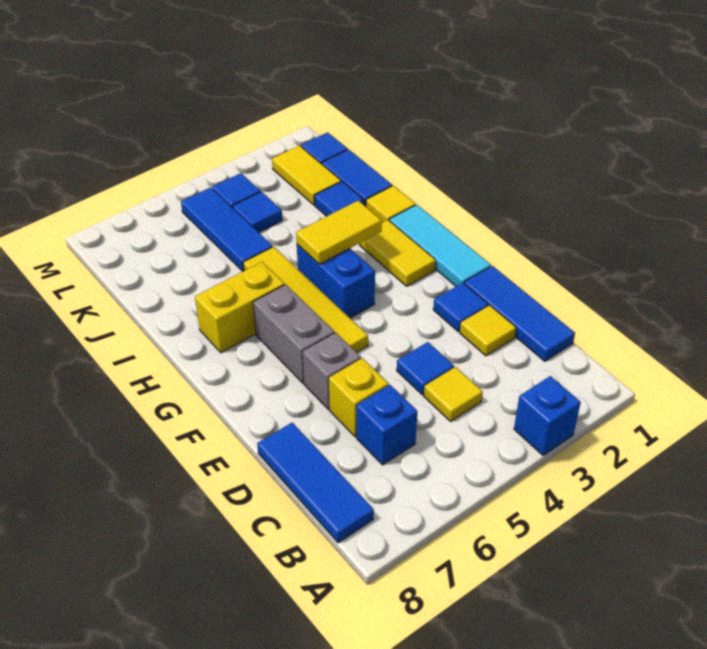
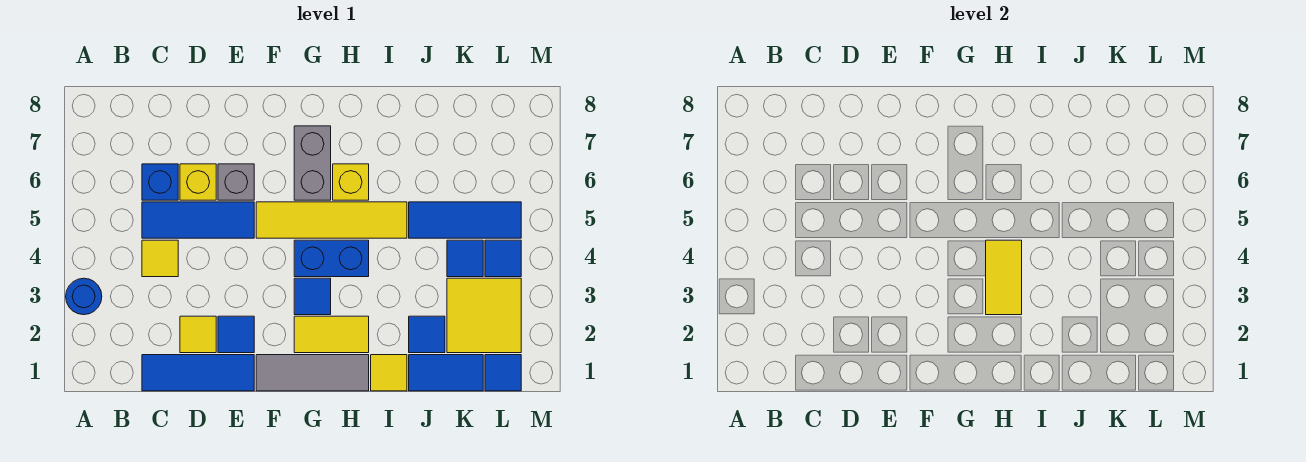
blue 1x1 brick [514,376,581,456] -> blue 1x1 round brick [66,278,102,315]
blue 1x3 tile [257,423,374,543] -> blue 1x3 tile moved to [142,202,254,238]
blue 1x1 tile [397,342,454,395] -> blue 1x1 tile moved to [294,278,331,315]
cyan 1x3 tile [389,205,491,286] -> grey 1x3 tile [256,355,369,391]
grey 1x2 brick [253,284,335,383] -> grey 1x2 brick turned to [294,126,331,200]
yellow 1x2 brick [195,262,285,353] -> yellow 1x1 brick [333,164,369,200]
yellow 1x2 tile [272,146,341,205] -> yellow 2x2 tile [447,278,521,353]

